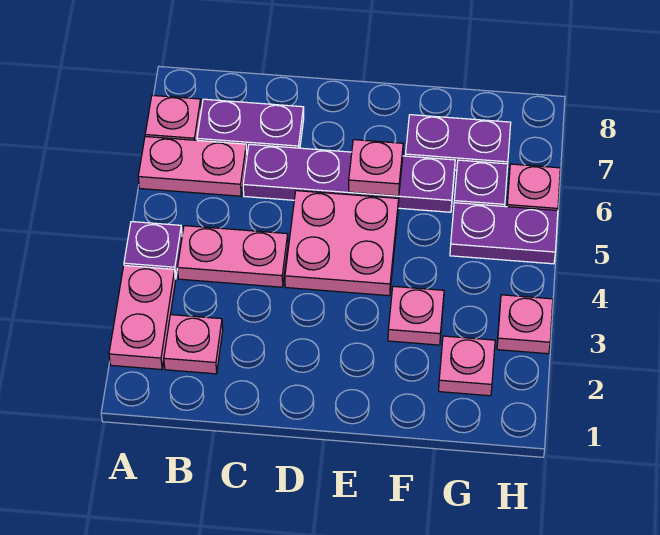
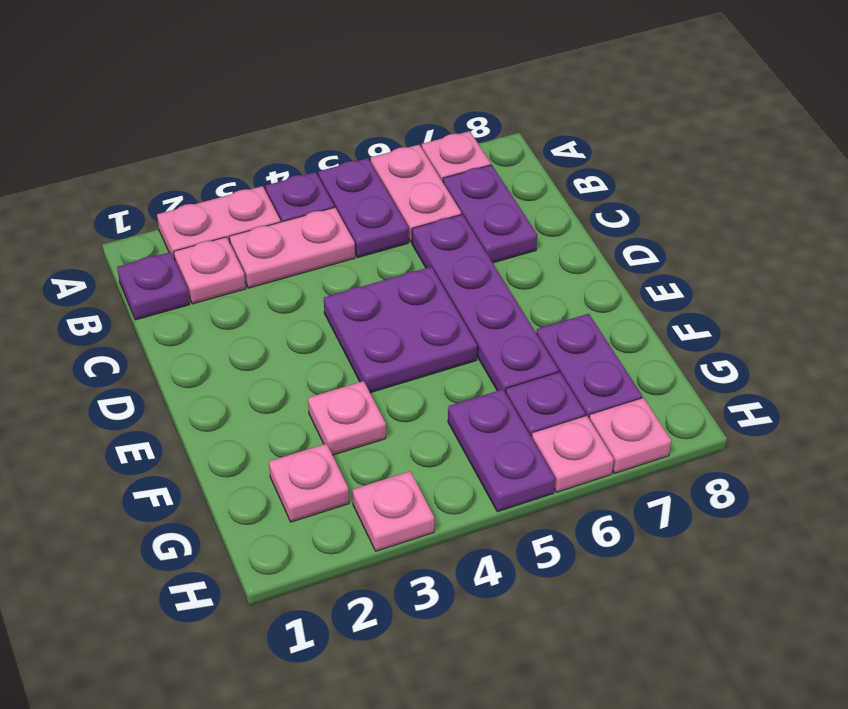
none -> purple 1x2 plate [318,158,408,257]
none -> purple 1x1 plate [117,252,189,320]
pink 1x2 plate [178,226,288,287] -> pink 1x2 plate turned to [229,207,355,288]
pink 2x2 plate [285,191,399,296] -> purple 2x2 plate [324,267,477,393]
pink 1x1 plate [349,140,403,196] -> pink 1x1 plate moved to [589,398,671,473]

